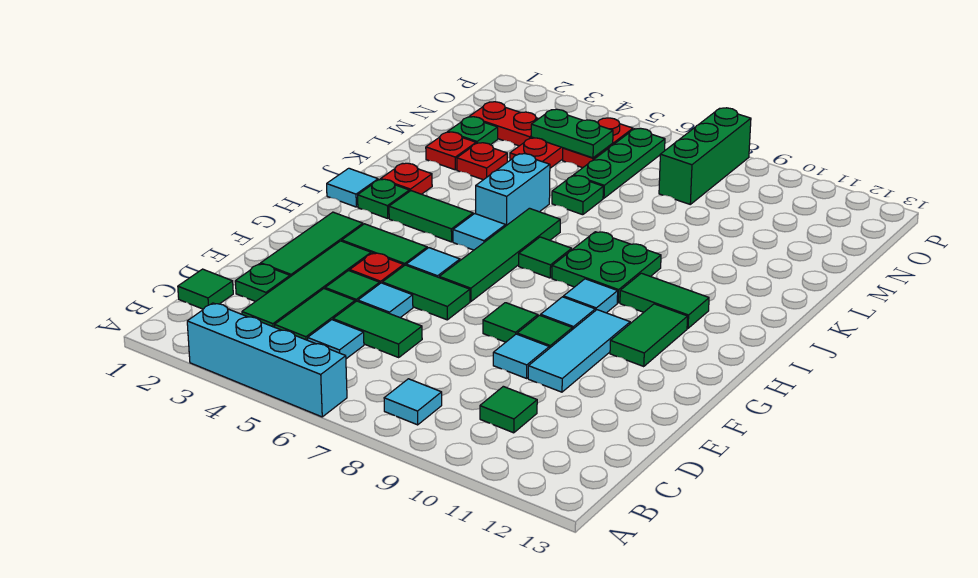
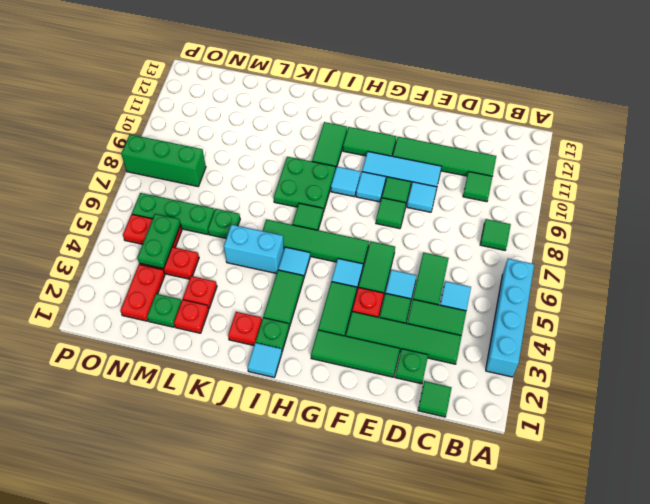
cyan 1x1 tile [384,379,442,425] -> green 1x1 tile [480,219,511,250]
none -> green 1x4 tile [393,137,496,176]

